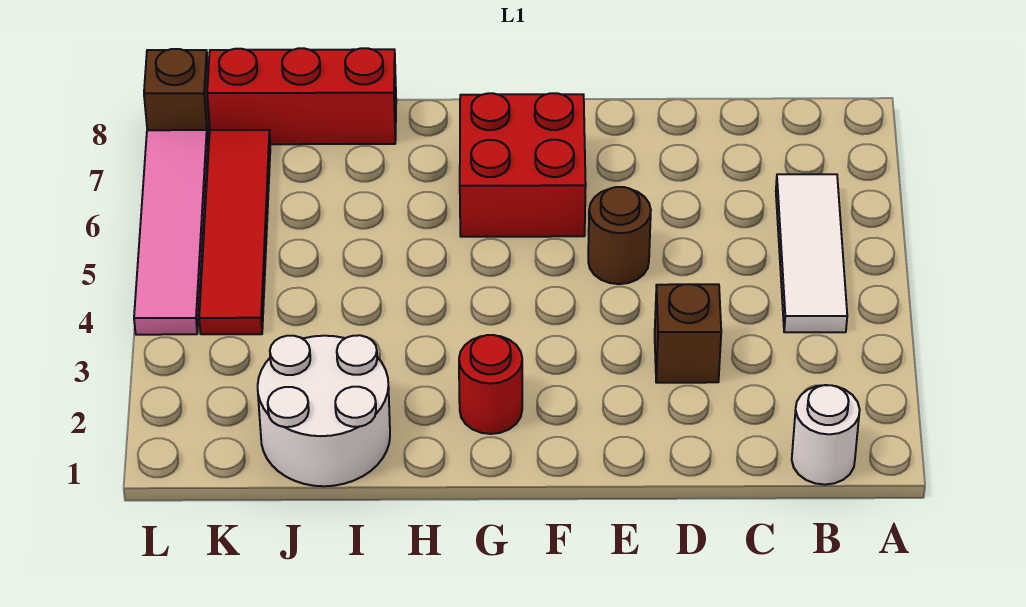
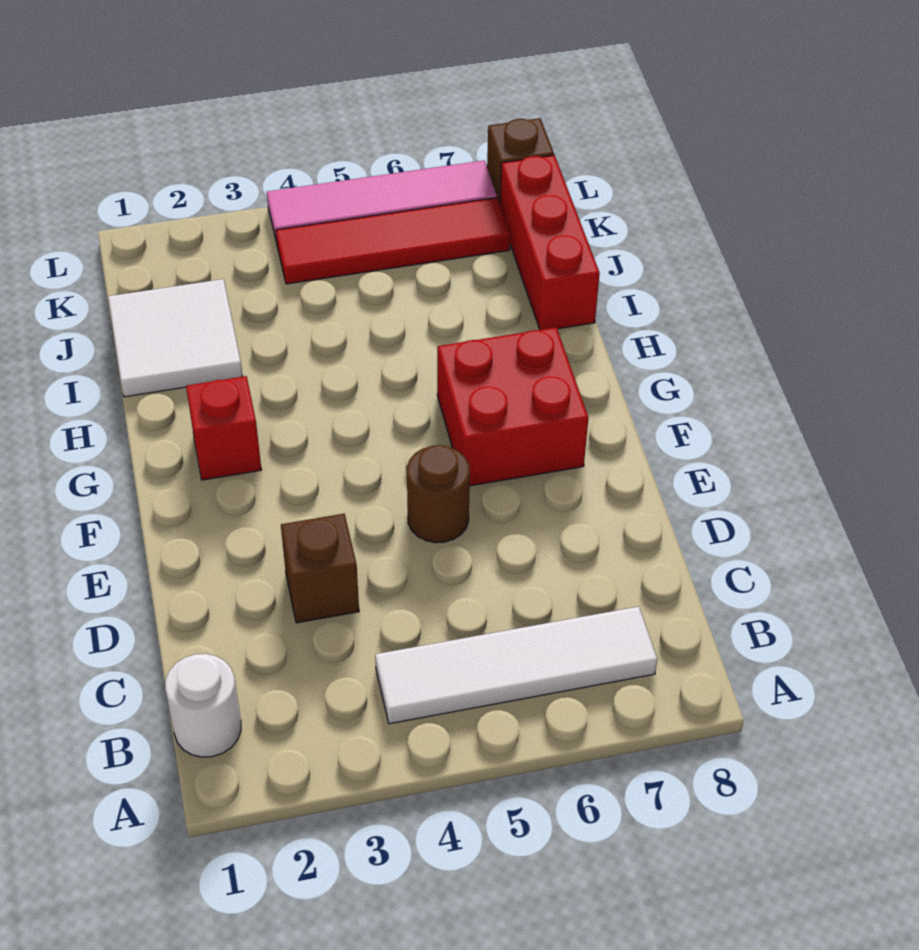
white 1x3 tile [776,174,847,332] -> white 1x4 tile [375,607,657,724]
red 1x1 round brick [459,335,522,434] -> red 1x1 brick [186,376,261,480]
white 2x2 round brick [258,335,390,486] -> white 2x2 tile [108,279,243,397]

